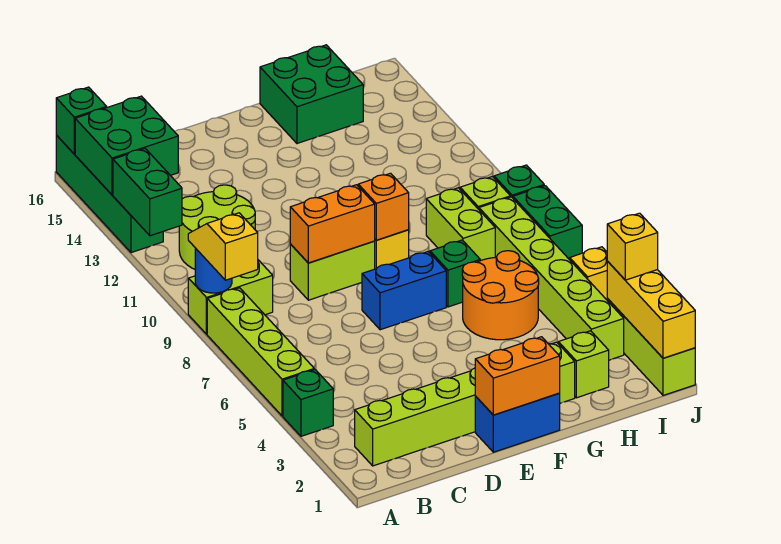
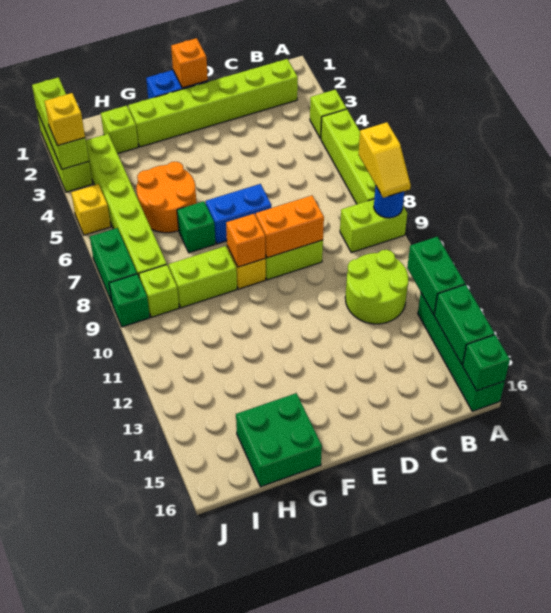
green 1x1 brick [283,370,333,436] -> lime 1x1 brick [310,90,347,139]
green 2x2 brick [75,96,178,195] -> green 1x2 brick [434,284,495,365]
orange 1x2 brick [475,337,560,415] -> orange 1x1 brick [171,38,208,88]
lime 1x2 brick [426,188,495,261] -> lime 1x2 brick turned to [169,246,237,308]
yellow 1x3 brick [607,261,695,358] -> lime 1x3 brick [32,77,89,169]

